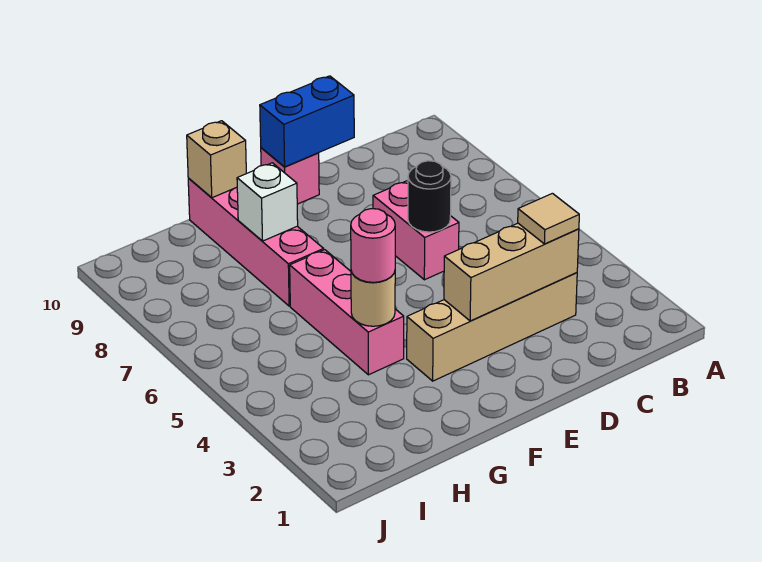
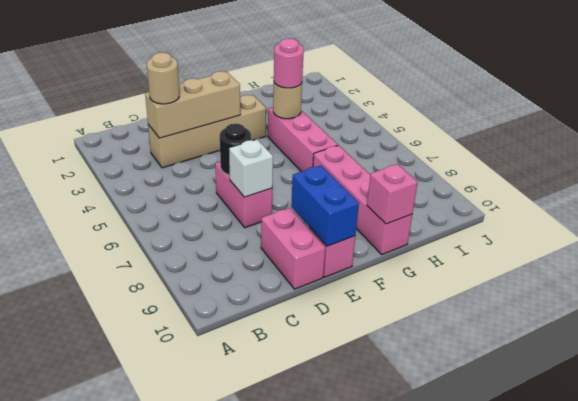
tan 1x1 tile [518,193,579,244] -> tan 1x1 round brick [147,53,179,104]
none -> pink 1x2 brick [261,208,325,289]
blue 1x2 brick [260,76,354,167] -> blue 1x2 brick turned to [291,165,359,246]
white 1x1 brick [237,163,298,241] -> white 1x1 brick moved to [229,140,273,197]
tan 1x1 brick [187,121,246,198] -> pink 1x1 brick [367,164,418,224]

